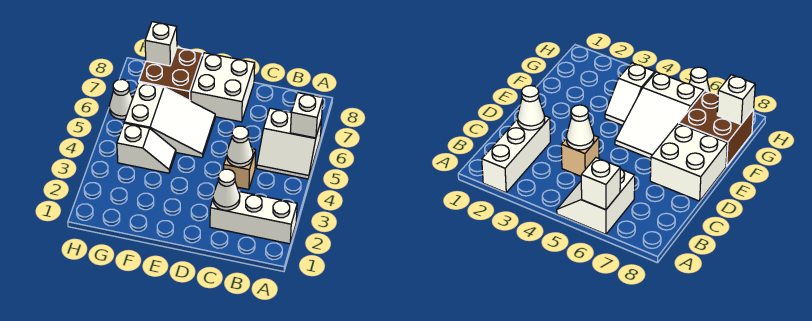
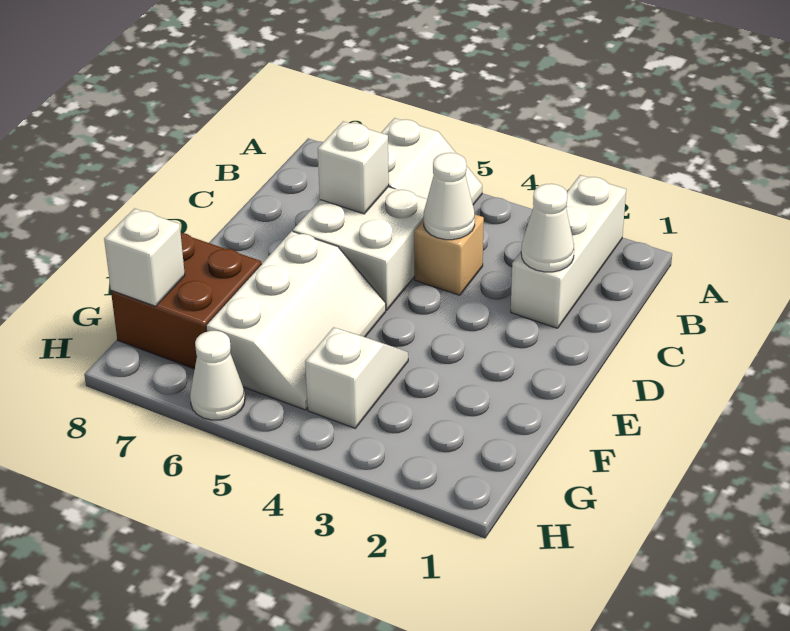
white 1x1 brick [290,93,323,138] -> white 1x1 brick moved to [318,121,389,214]
white 2x2 brick [191,53,255,122] -> white 2x2 brick moved to [293,187,427,310]
white 2x3 slope [124,82,215,158] -> white 2x3 slope turned to [206,231,386,410]

